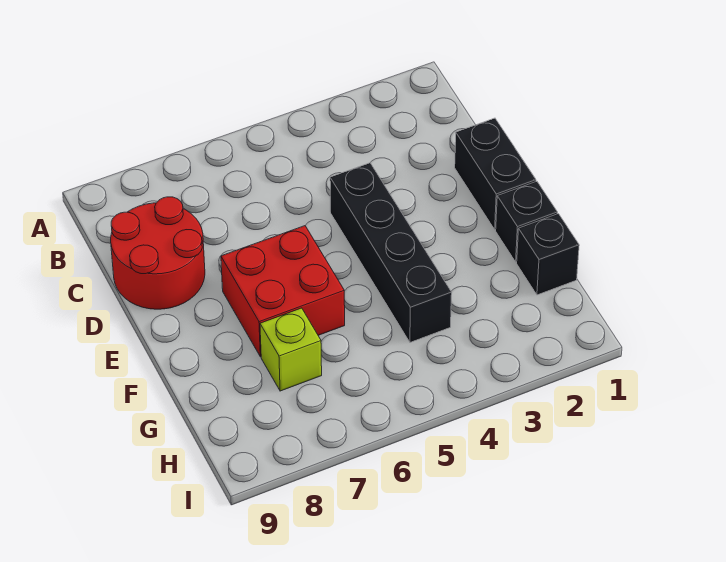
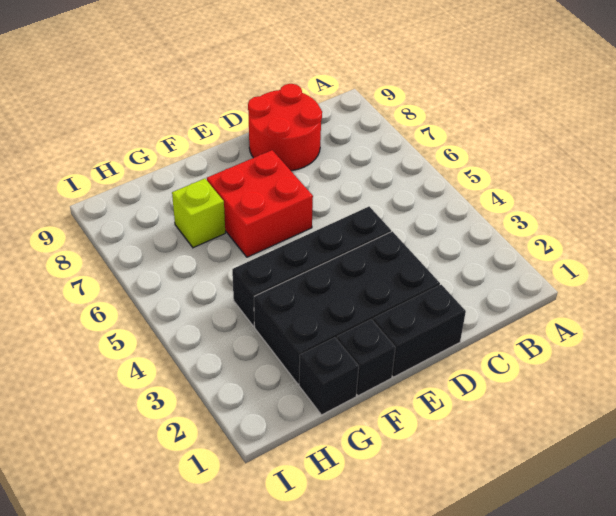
none -> black 2x4 brick [254,231,440,384]

